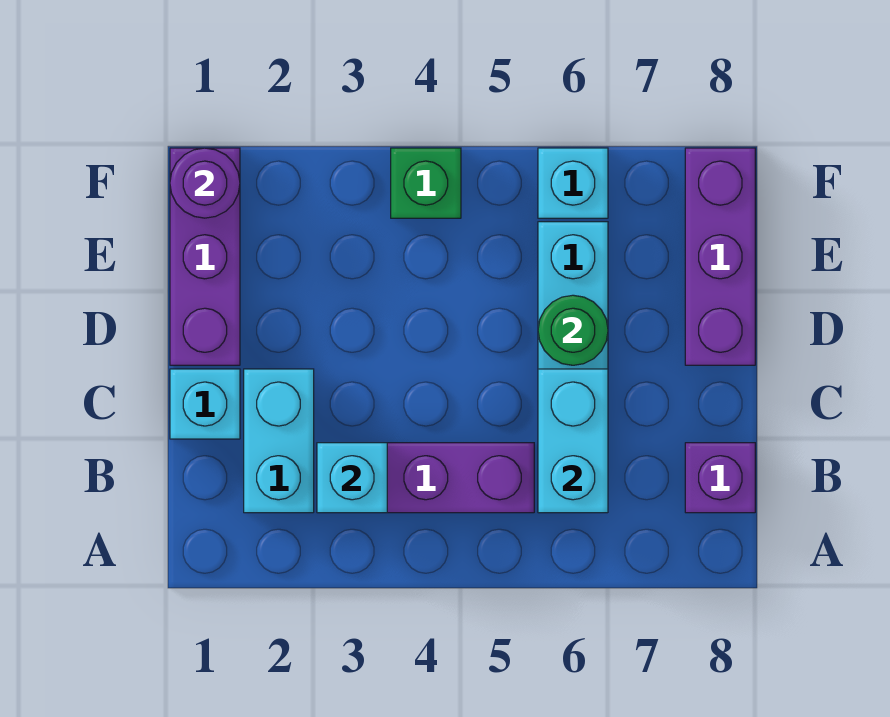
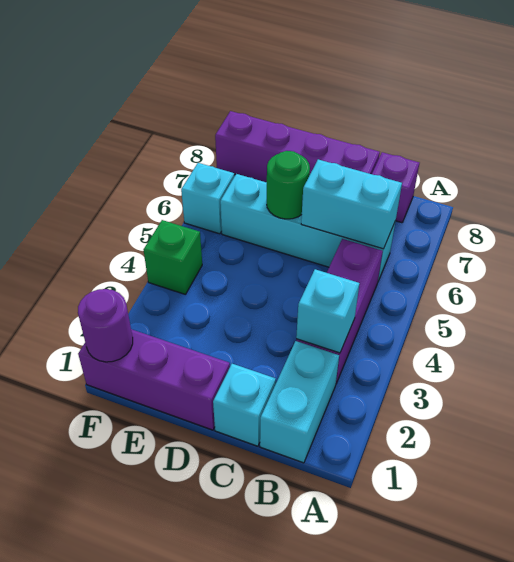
cyan 1x2 brick [244,369,314,513] -> cyan 1x2 brick turned to [260,341,339,463]
purple 1x3 brick [685,148,755,365] -> purple 1x4 brick [215,111,380,182]

